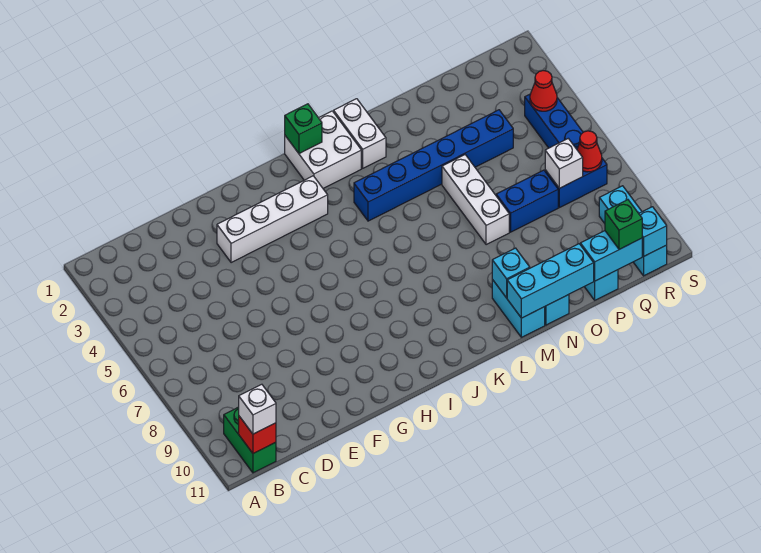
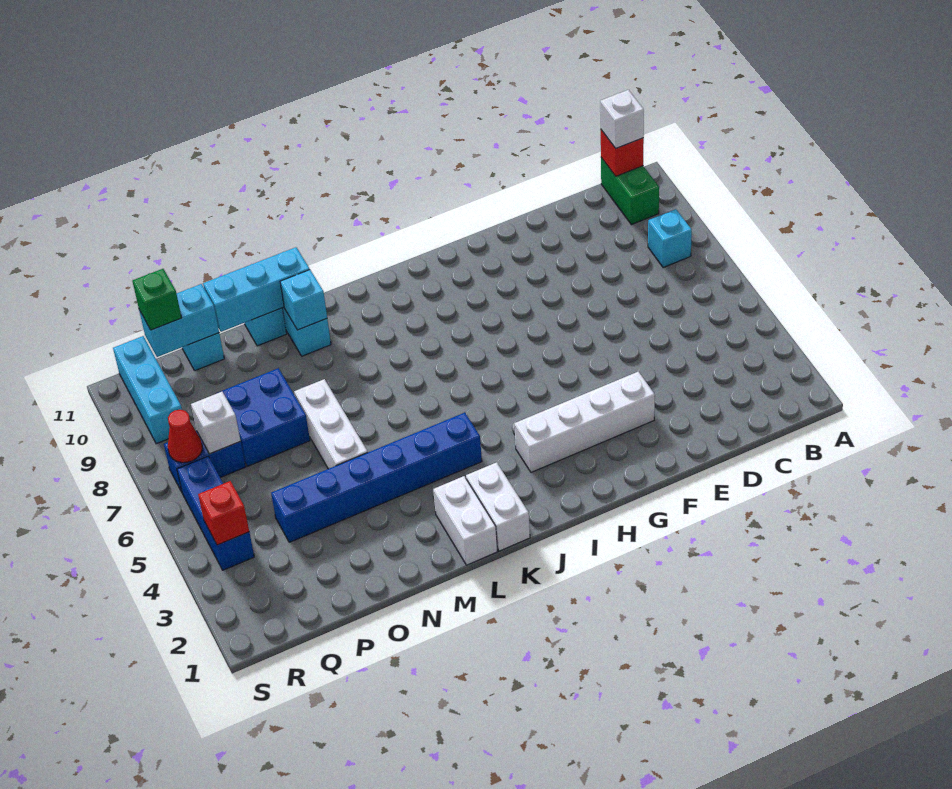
white 2x2 brick [285,111,361,188] -> white 1x2 brick [466,462,530,551]
green 1x1 brick [285,104,322,154] -> none
blue 1x2 brick [496,170,558,232] -> blue 2x2 brick [216,368,310,466]
red 1x1 cone [530,71,557,111] -> red 1x1 brick [198,481,249,545]
cyan 1x1 brick [639,207,667,257] -> cyan 1x1 brick moved to [648,209,692,268]

